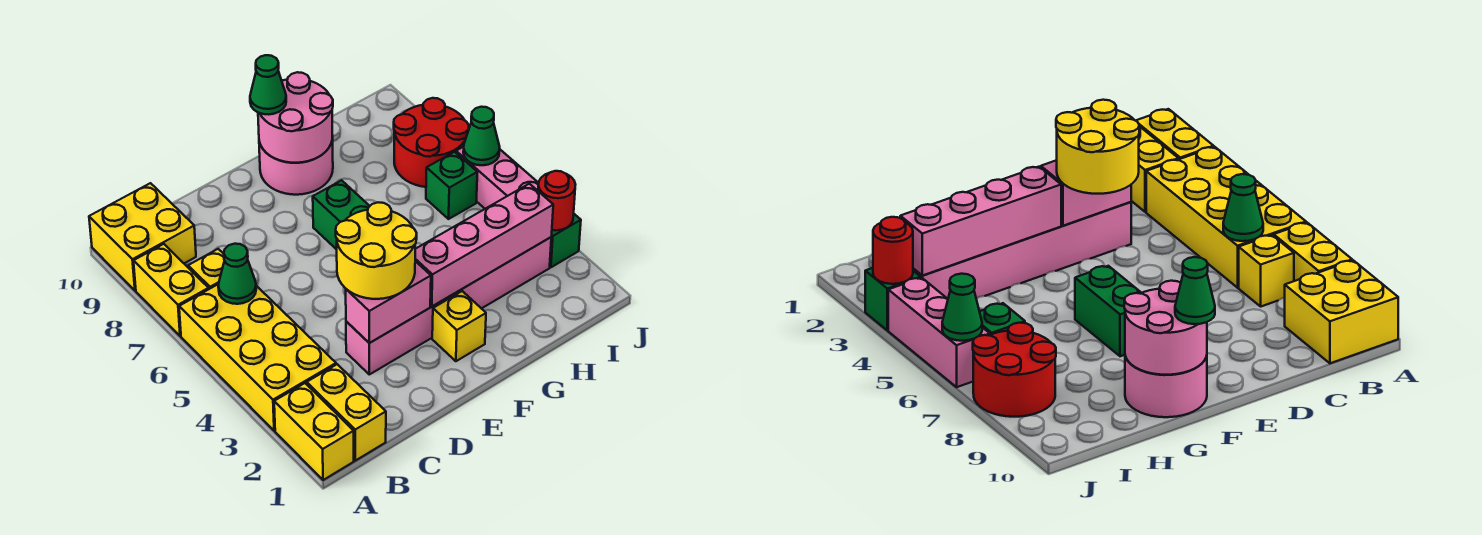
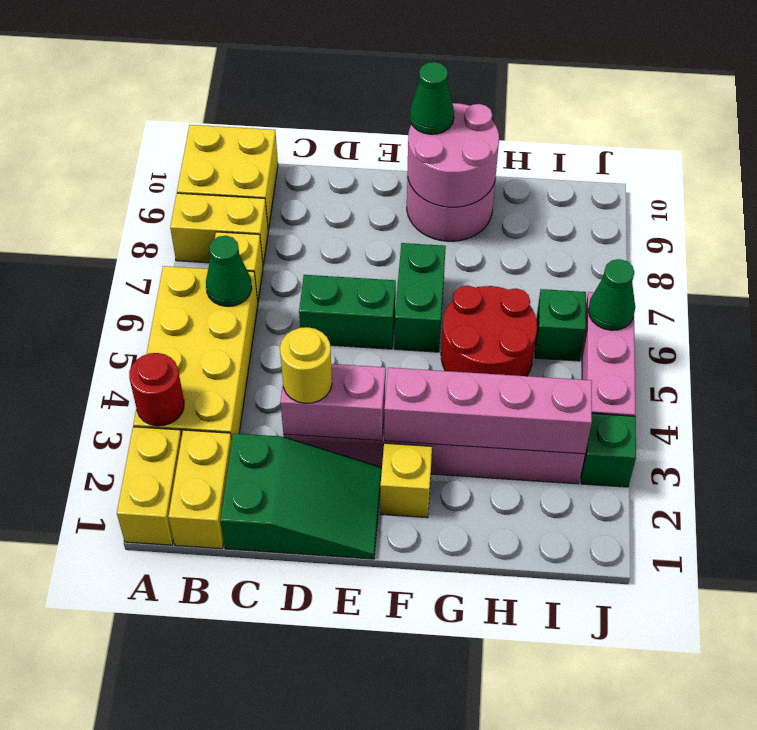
yellow 1x2 brick [134,244,209,336] -> yellow 1x2 brick turned to [170,193,268,265]
none -> green 2x3 slope [220,433,382,559]
yellow 2x2 round brick [336,202,417,299] -> yellow 1x1 round brick [280,327,332,403]
none -> green 1x2 brick [299,275,396,349]
red 2x2 round brick [394,98,469,187] -> red 2x2 round brick moved to [441,286,537,376]
red 1x1 round brick [538,171,576,230] -> red 1x1 round brick moved to [129,353,184,426]

